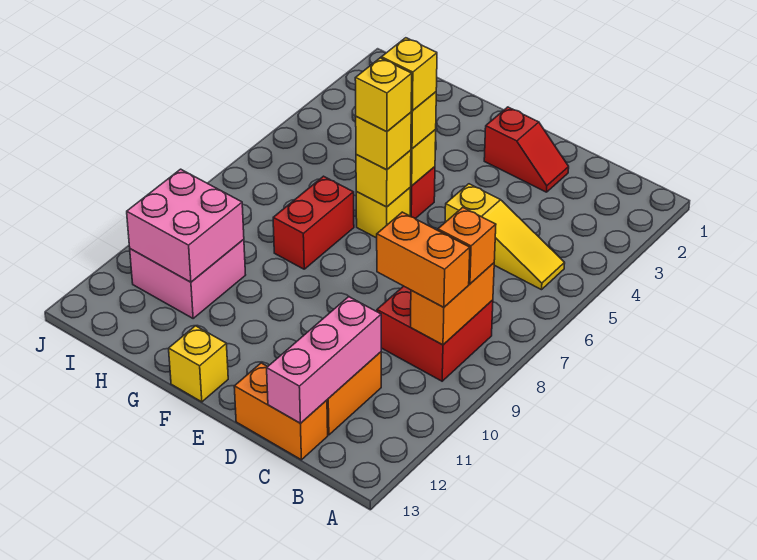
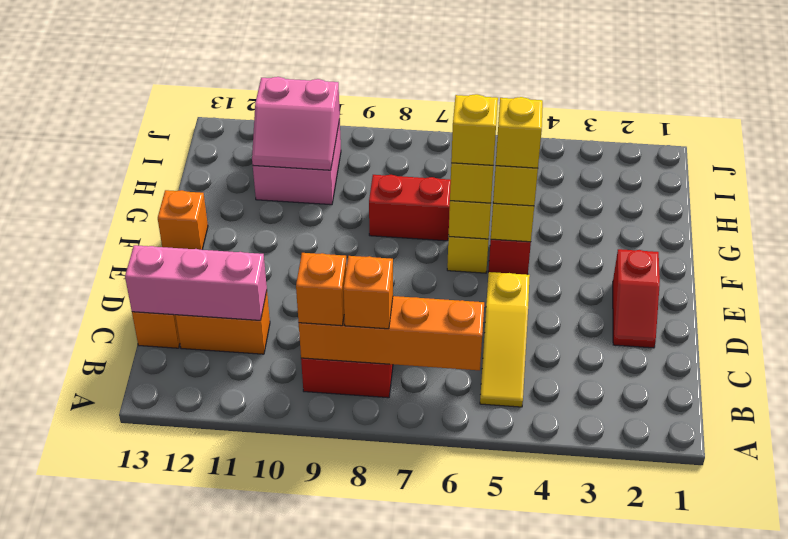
orange 1x2 brick [411,263,494,345] -> orange 1x4 brick [299,296,484,370]
orange 1x2 brick [377,212,470,307] -> orange 1x1 brick [296,253,347,326]
yellow 1x1 brick [169,326,228,402] -> orange 1x1 brick [158,190,208,250]
pink 2x2 brick [127,169,244,282] -> pink 2x2 slope [252,77,340,170]

